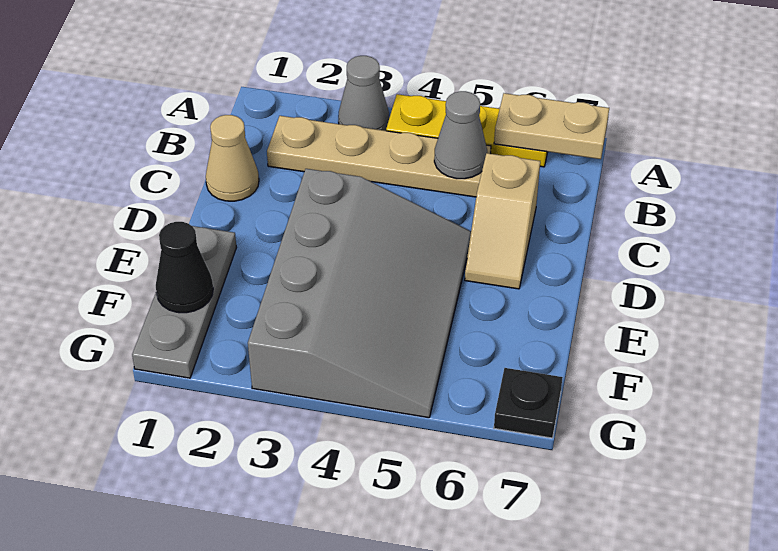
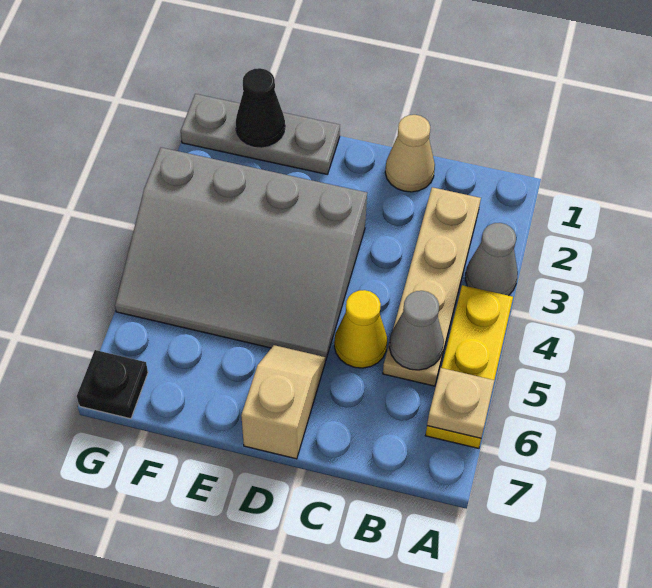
tan 1x2 plate [494,93,609,159] -> tan 1x1 plate [427,368,495,438]
none -> yellow 1x1 cone [334,290,387,368]
tan 1x2 slope [465,153,540,289] -> tan 1x2 slope turned to [241,345,325,459]

